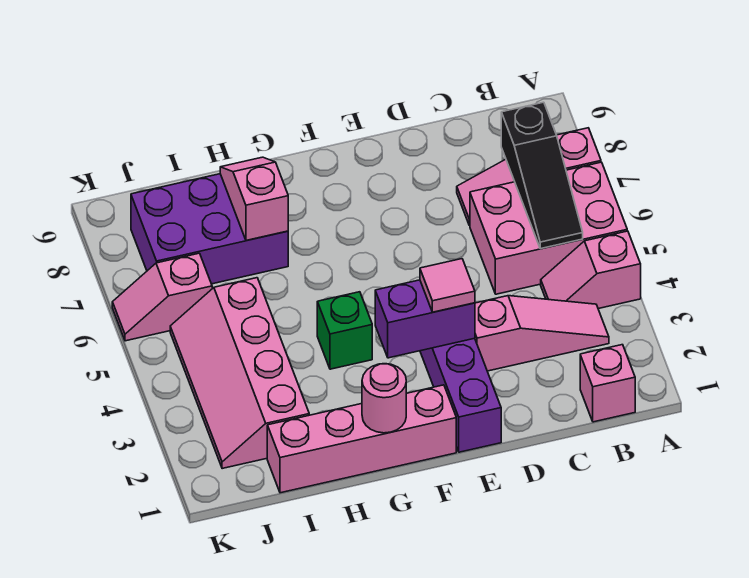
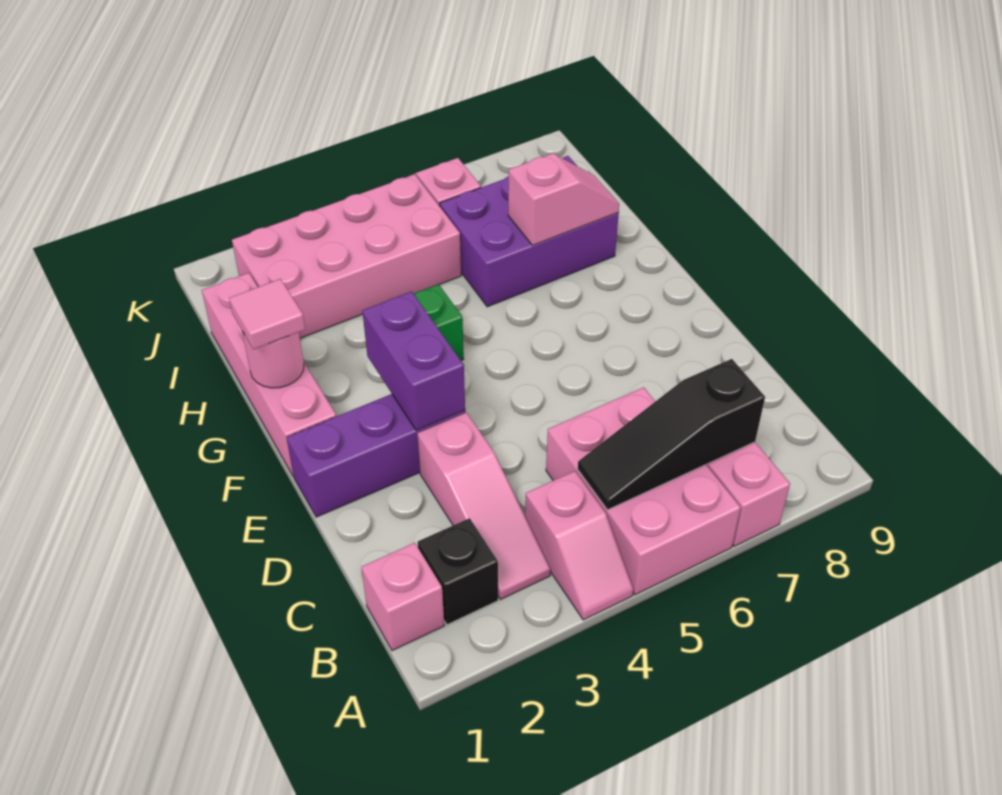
pink 1x2 slope [541,231,641,309] -> pink 1x2 slope turned to [525,471,633,620]
none -> black 1x1 brick [418,518,498,625]
pink 1x1 tile [420,259,475,312] -> pink 1x1 tile moved to [229,279,305,349]
purple 2x3 brick [131,174,288,284] -> purple 2x3 brick turned to [440,156,619,307]
pink 2x4 slope [170,278,309,469] -> pink 2x4 brick [232,174,461,338]

